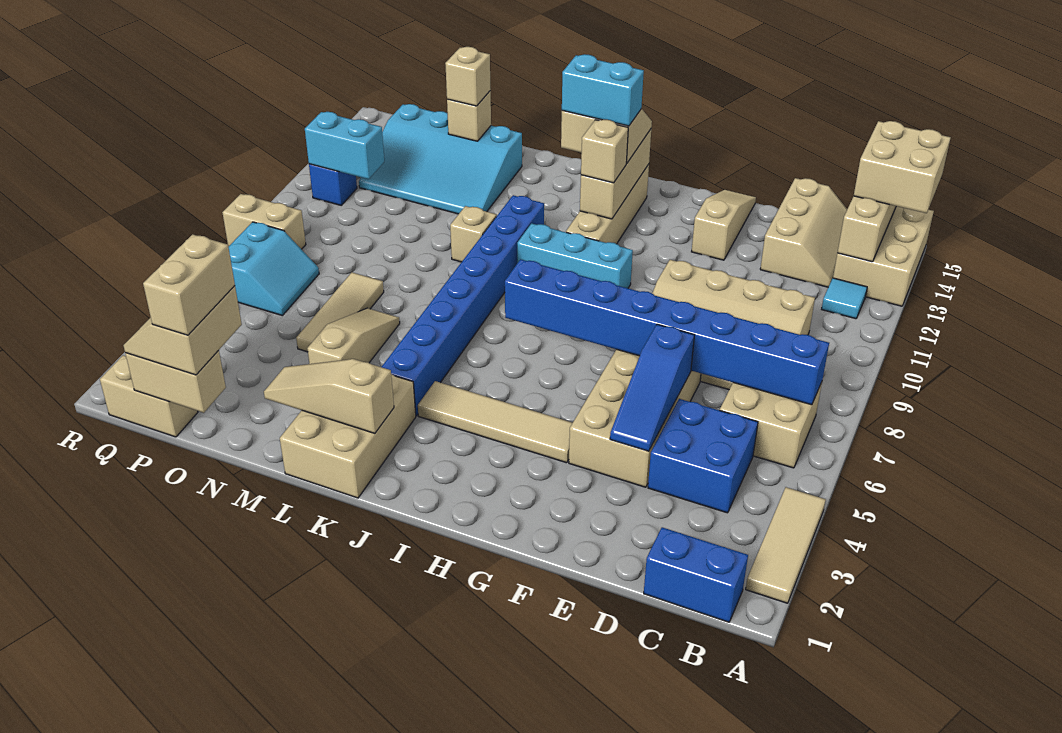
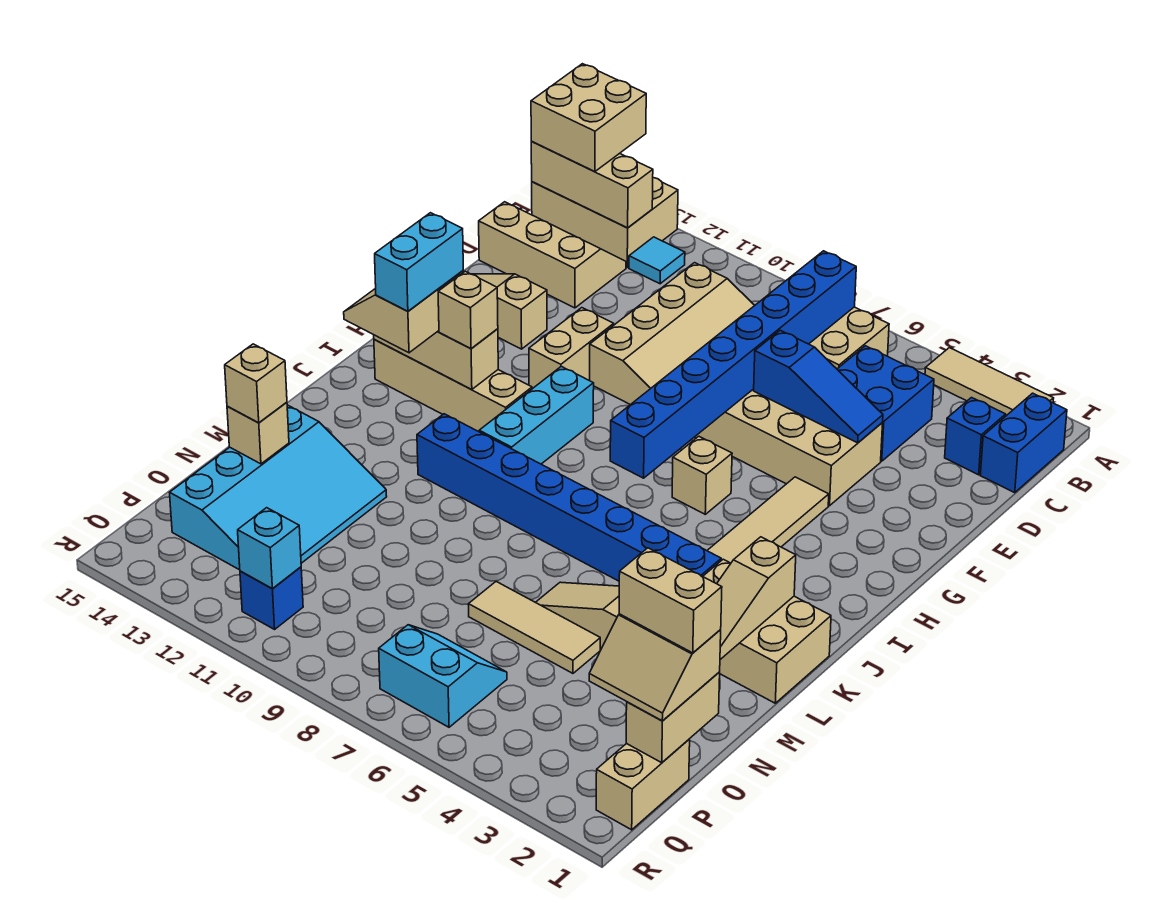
none -> blue 1x1 brick [945,398,1006,475]
tan 1x1 brick [450,206,497,262] -> tan 1x1 brick moved to [672,436,732,514]
cyan 1x2 brick [305,112,384,179] -> cyan 1x1 brick [238,508,301,589]
tan 1x2 brick [222,194,306,249] -> tan 1x2 brick moved to [529,308,614,389]

